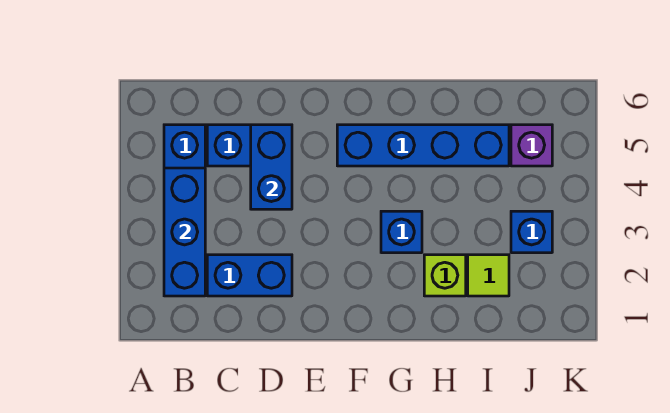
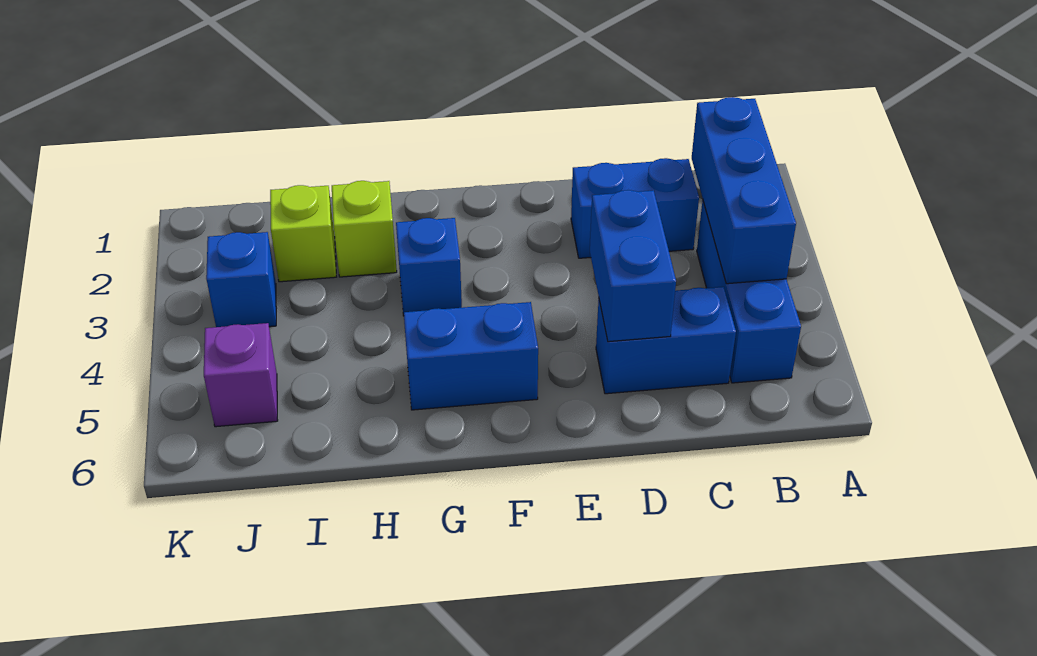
blue 1x4 brick [337,125,509,166] -> blue 1x2 brick [404,302,538,410]
lime 1x1 tile [468,255,509,296] -> lime 1x1 brick [270,185,336,282]

